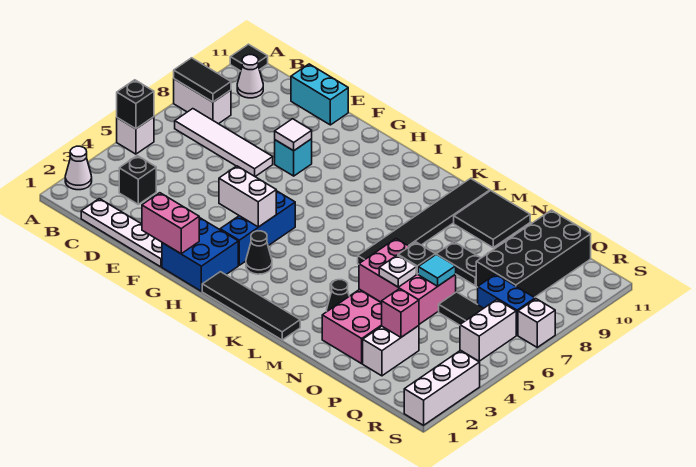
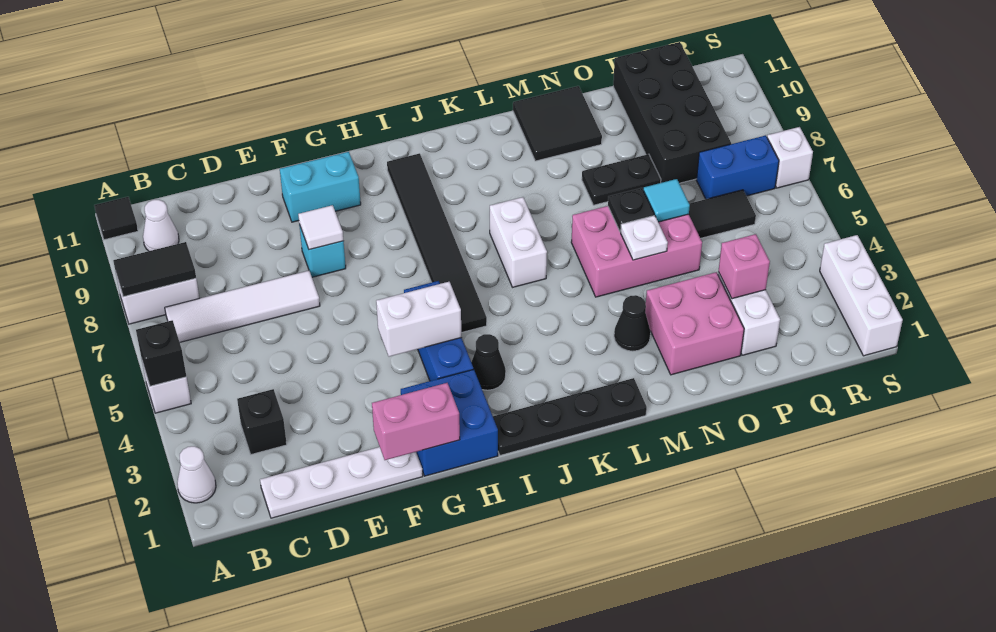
cyan 1x2 brick [291,64,348,125] -> cyan 1x2 brick moved to [280,152,361,222]
black 1x4 tile [202,272,300,340] -> black 1x4 plate [493,378,647,455]
black 1x6 tile [358,178,490,264] -> black 1x6 tile moved to [387,153,487,333]
white 1x2 brick [460,300,516,361] -> white 1x2 brick moved to [490,197,547,287]

